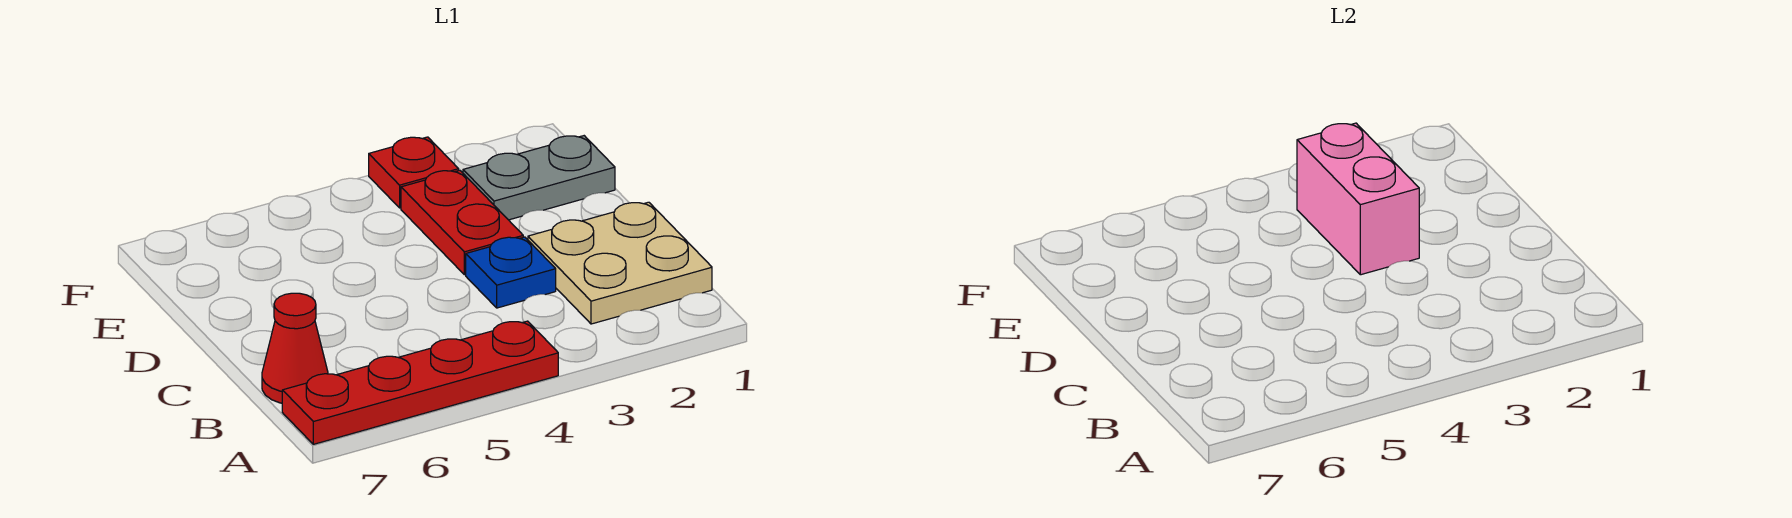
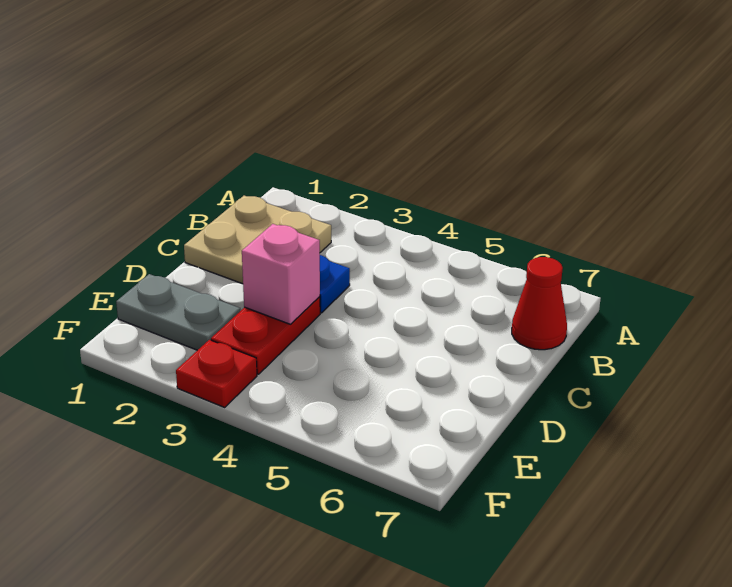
red 1x4 plate [282,321,558,444] -> none
pink 1x2 brick [1297,123,1419,275] -> pink 1x1 brick [242,224,320,324]

